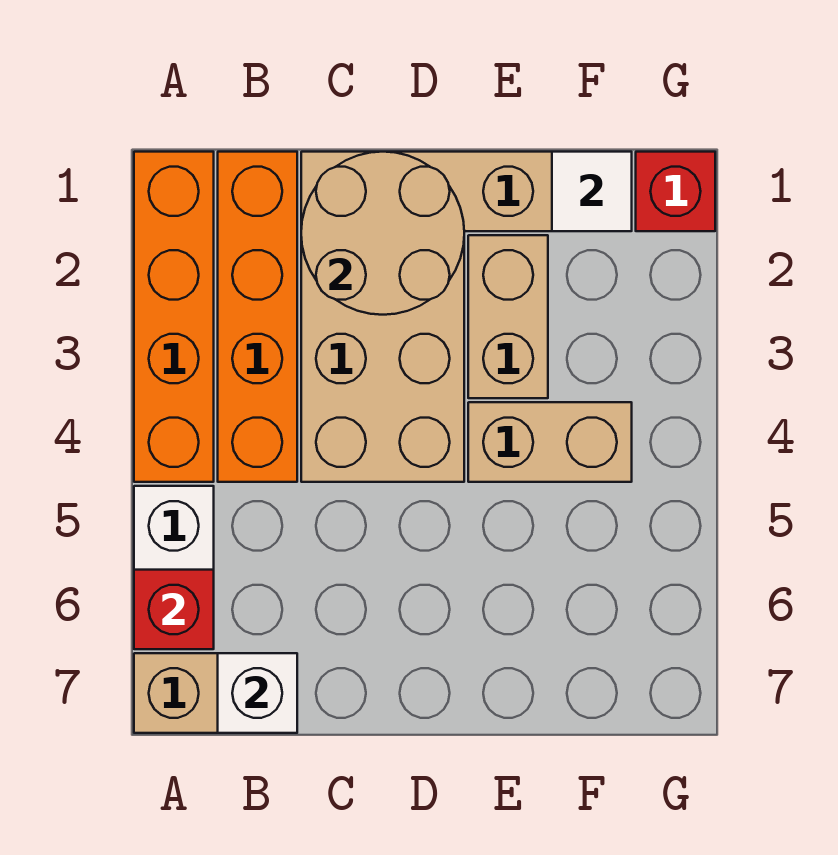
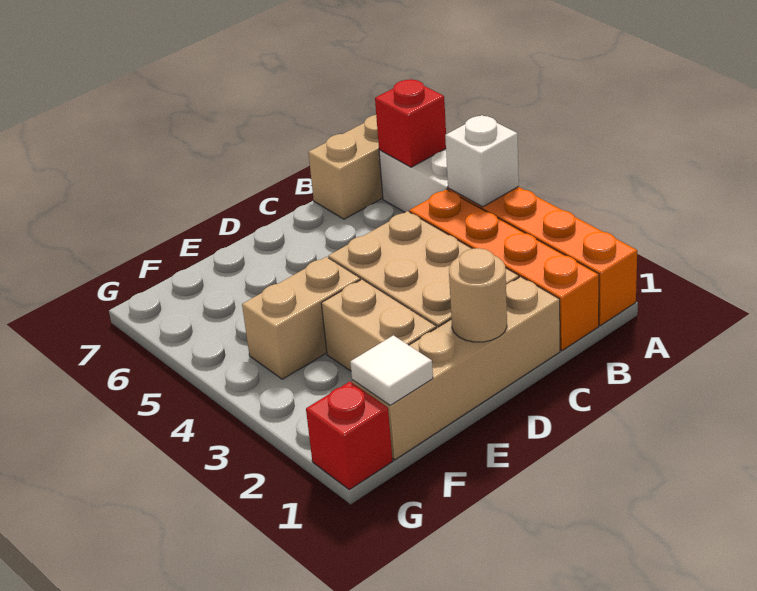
white 1x1 brick [218,653,297,733] -> white 1x1 brick moved to [445,115,519,207]
tan 2x2 round brick [301,152,464,315] -> tan 1x1 round brick [449,248,507,342]

